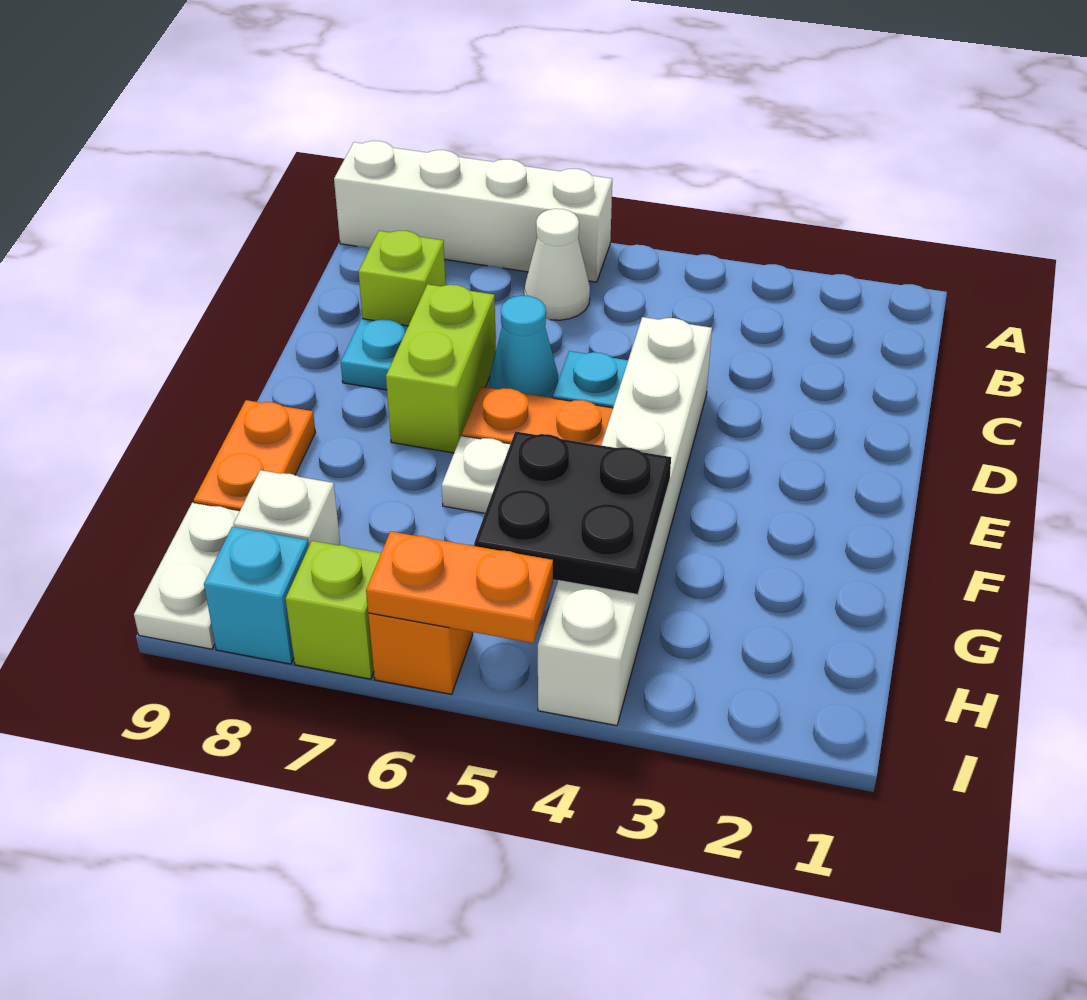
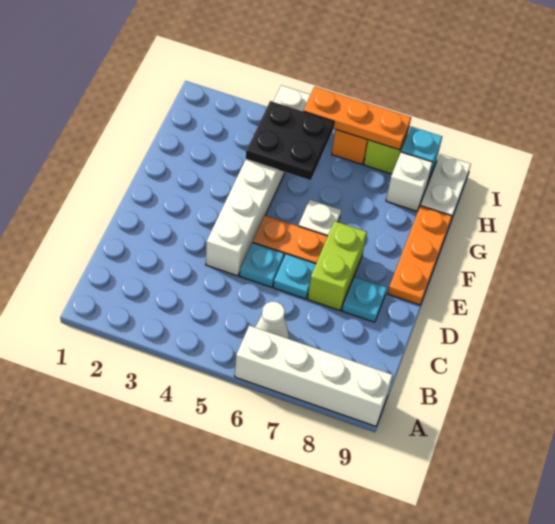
lime 1x1 brick [358,230,446,326] -> none
cyan 1x1 cone [489,296,558,398] -> cyan 1x1 plate [273,254,316,299]
orange 1x2 plate [194,400,315,511] -> orange 1x3 plate [388,206,452,305]
orange 1x2 plate [366,531,553,643] -> orange 1x3 plate [303,87,411,150]

